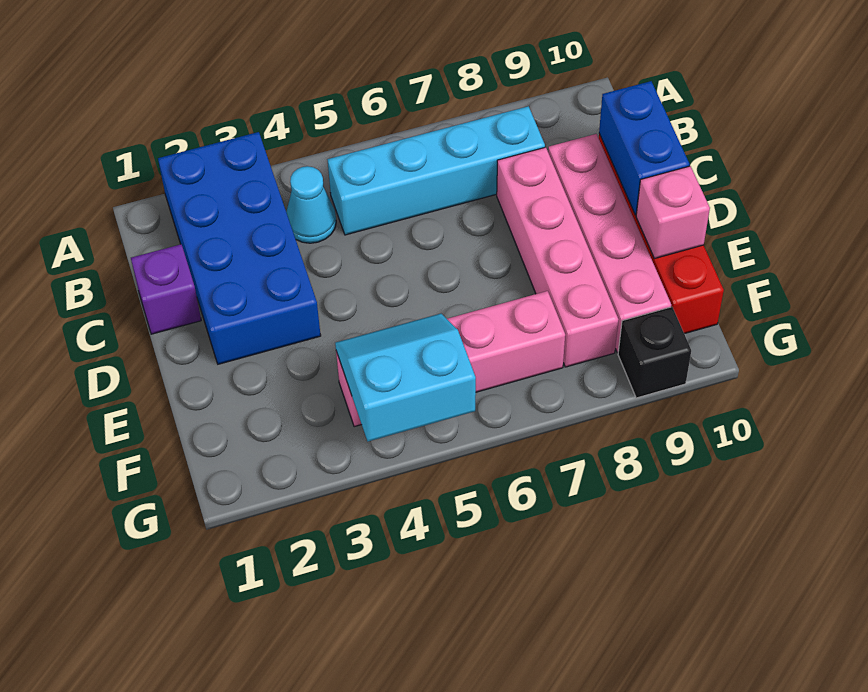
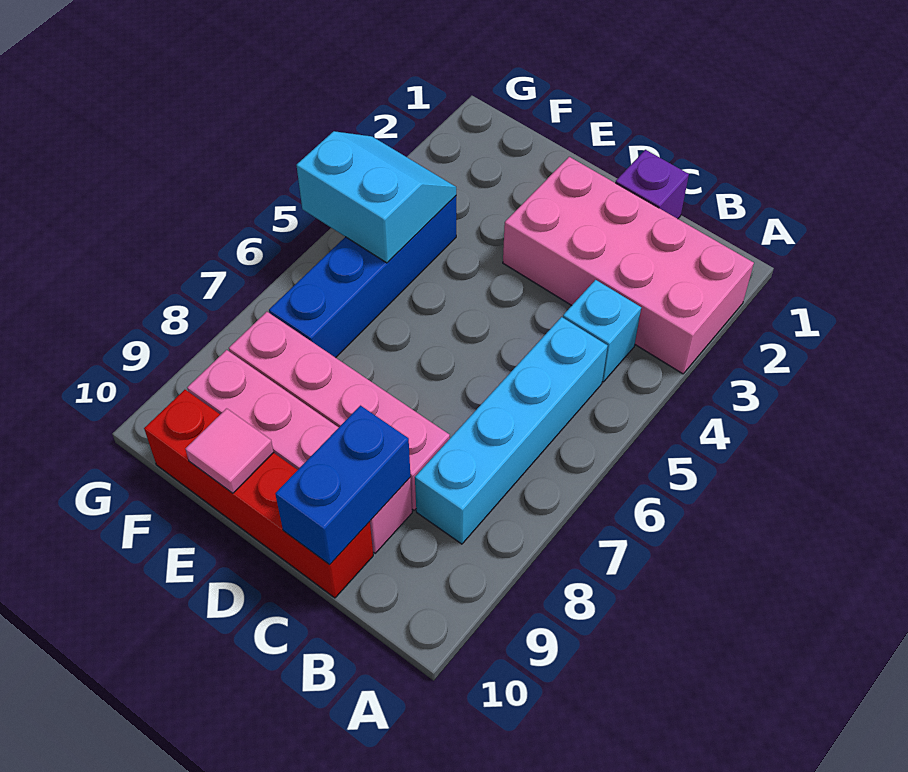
blue 2x4 brick [158,132,321,364] -> pink 2x4 brick [503,157,754,374]
cyan 1x1 cone [286,166,336,243] -> cyan 1x1 brick [563,280,641,382]
blue 1x2 brick [599,81,690,215] -> blue 1x2 brick turned to [275,406,410,565]
pink 1x1 brick [636,166,710,259] -> pink 1x1 tile [185,408,274,493]
pink 1x4 brick [336,291,565,427] -> blue 1x4 brick [269,196,456,358]
cyan 2x2 slope [335,314,476,441] -> cyan 2x2 slope turned to [296,131,456,263]
black 1x1 brick [618,307,691,398] -> none

